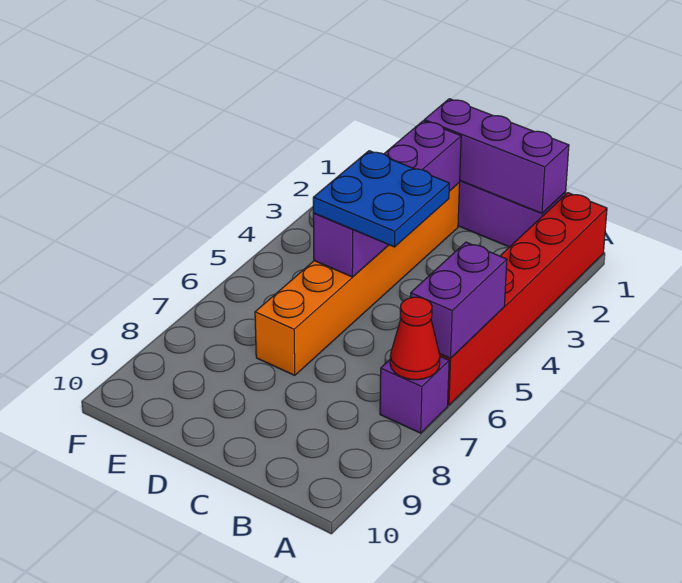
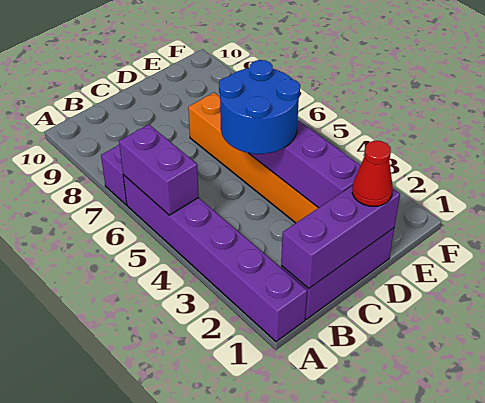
red 1x6 brick [440,193,607,405] -> purple 1x6 brick [123,175,307,342]
red 1x1 cone [390,297,440,380] -> red 1x1 cone moved to [352,141,393,206]
blue 2x2 plate [313,151,449,247] -> blue 2x2 round brick [219,60,300,154]

